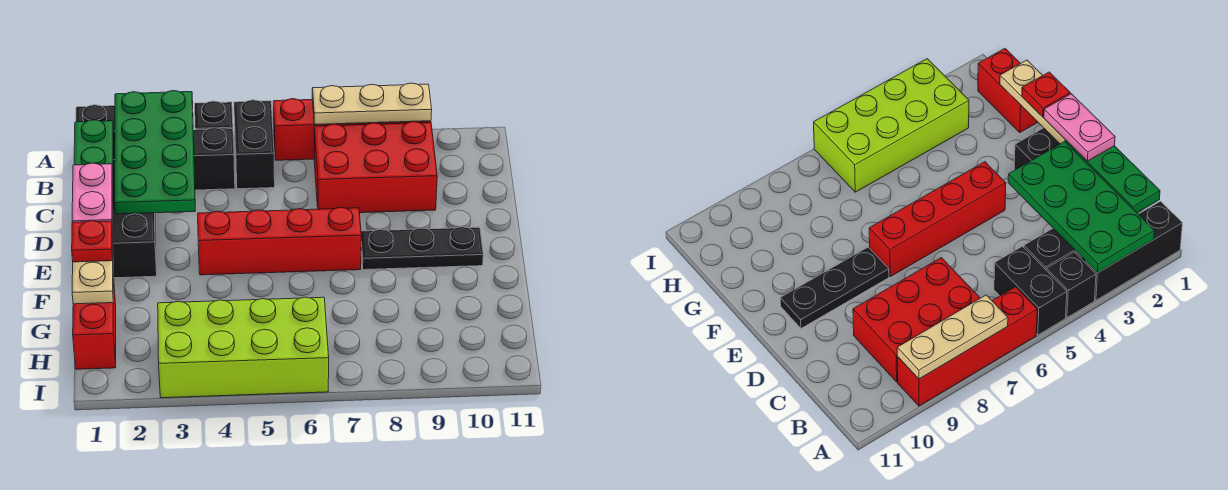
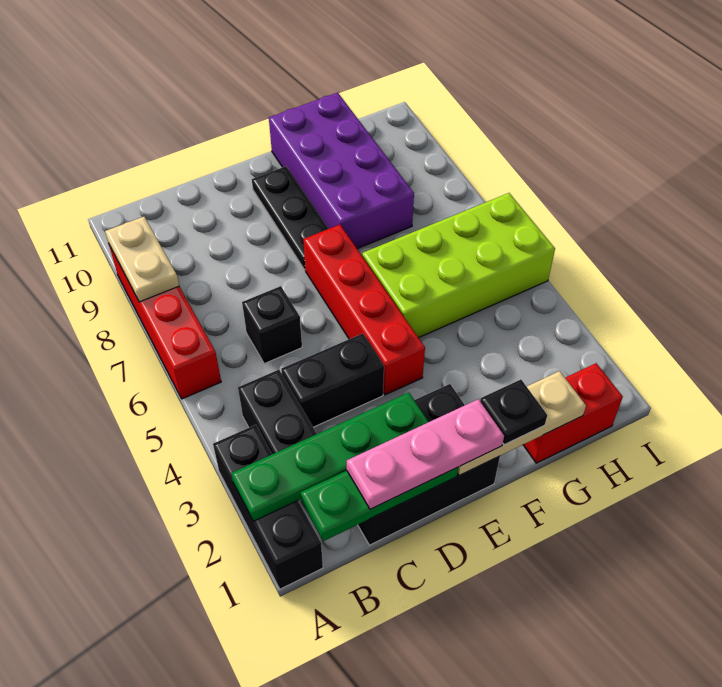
green 2x4 plate [115,91,195,214] -> green 1x4 plate [231,393,428,521]
black 1x1 brick [195,101,233,130] -> black 1x1 brick moved to [242,286,302,364]
black 1x2 brick [234,100,275,189] -> black 1x2 brick moved to [281,333,384,427]
tan 1x3 plate [312,83,432,124] -> tan 1x2 plate [105,217,179,302]
red 2x3 brick [314,122,437,213] -> none
pink 1x2 plate [72,163,113,229] -> pink 1x3 plate [347,399,504,509]
red 1x1 plate [72,221,113,262] -> black 1x1 plate [480,380,547,445]
none -> purple 2x4 brick [269,93,414,249]
lime 2x4 brick [158,297,329,398] -> lime 2x4 brick turned to [362,193,555,338]

